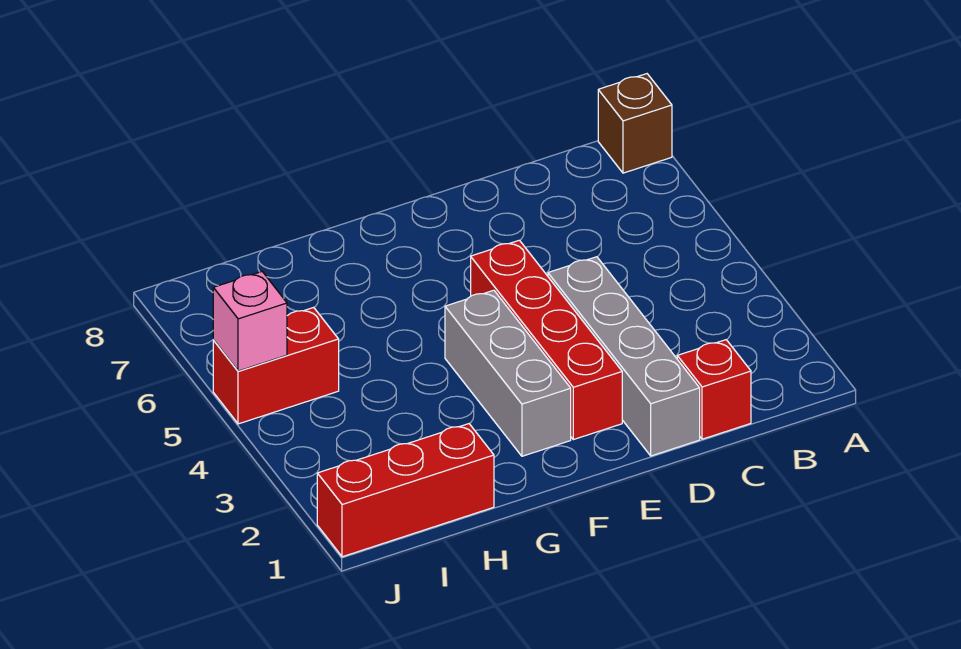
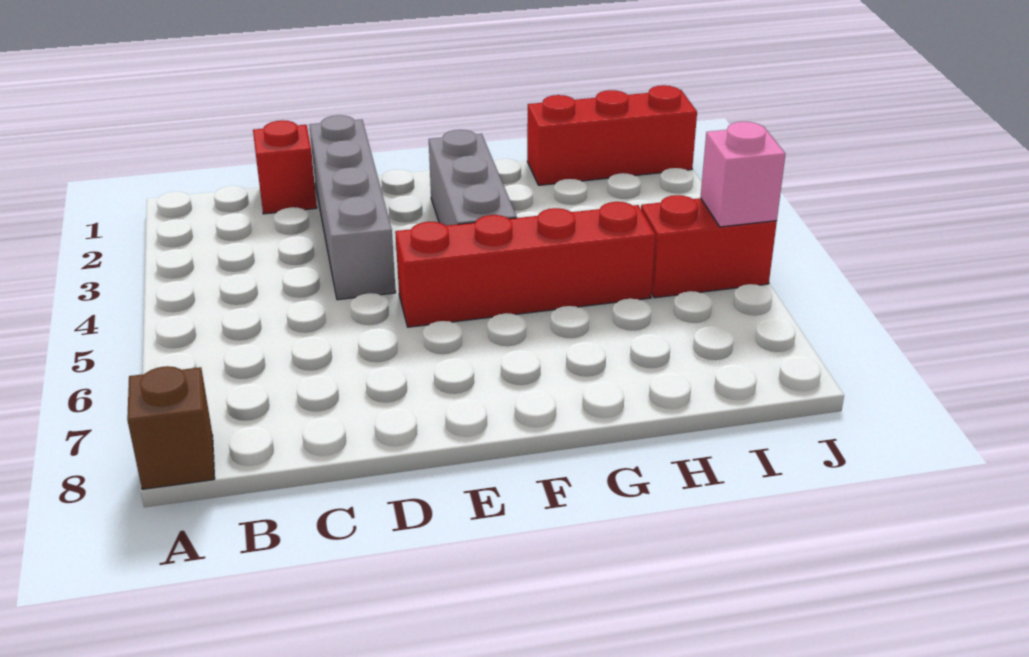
red 1x4 brick [471,240,622,440] -> red 1x4 brick turned to [395,202,655,327]

